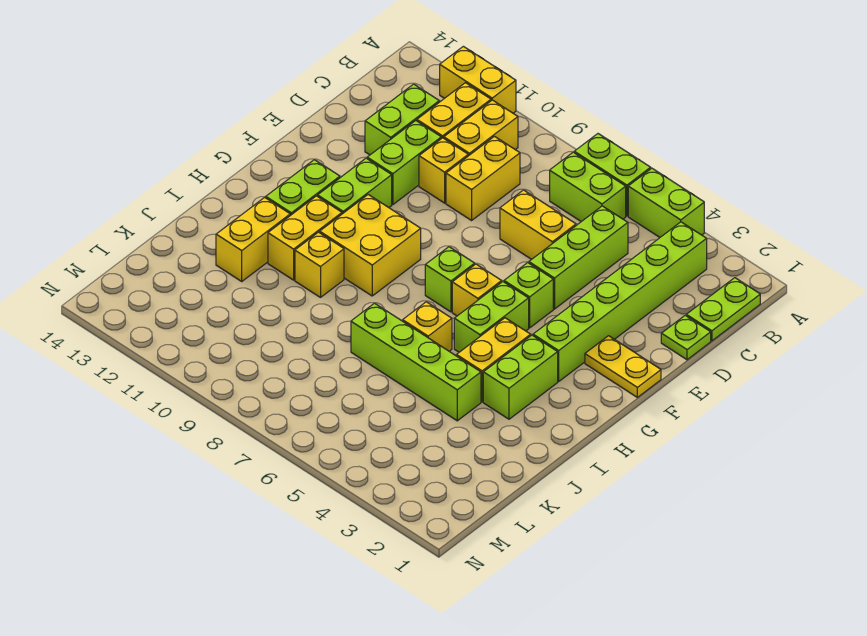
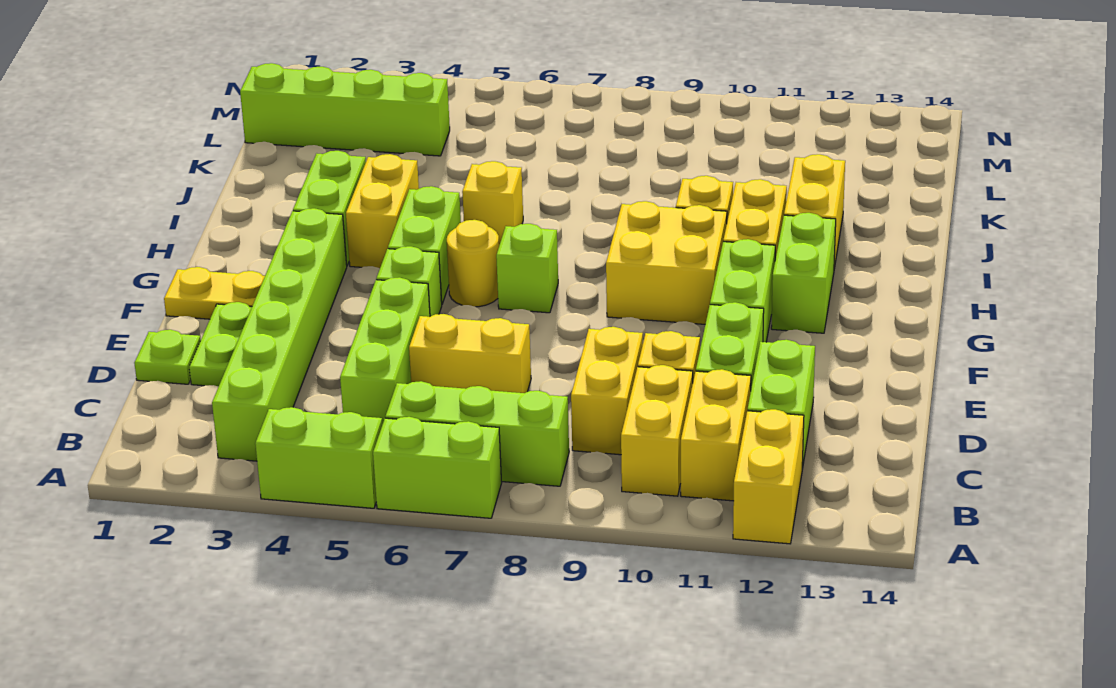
yellow 1x2 brick [440,46,516,113] -> yellow 1x2 brick turned to [733,409,804,544]
lime 1x2 plate [686,278,760,341] -> lime 1x2 plate moved to [189,302,252,387]
lime 1x2 brick [550,152,626,222] -> lime 1x3 brick [385,381,569,486]
yellow 1x1 brick [452,264,502,316] -> yellow 1x1 round brick [447,220,499,307]
lime 1x4 brick [351,303,481,421] -> lime 1x4 brick moved to [240,63,450,156]

